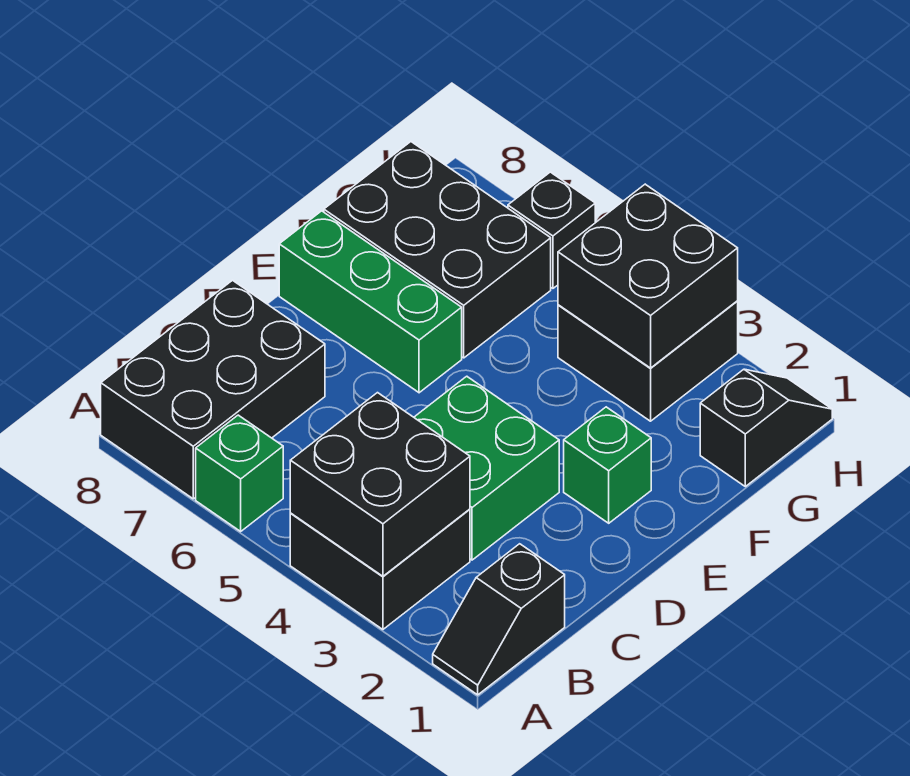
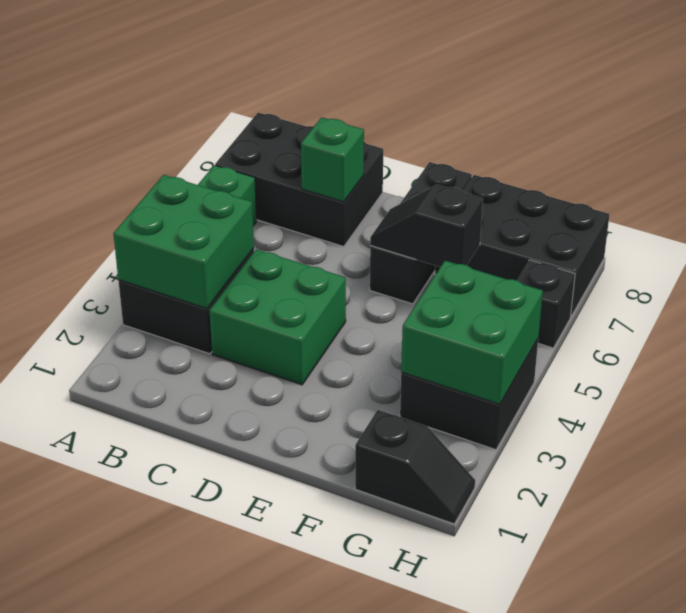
black 1x2 slope [433,544,565,695] -> black 1x2 slope moved to [370,185,483,267]
black 2x2 brick [290,393,470,576] -> green 2x2 brick [113,175,254,309]
green 1x1 brick [564,407,651,523] -> green 1x1 brick moved to [301,117,364,202]
green 1x3 brick [279,211,462,393] -> black 1x3 brick [370,162,472,304]
black 2x3 brick [324,142,551,358] -> black 2x3 brick turned to [435,175,609,316]
black 2x2 brick [558,184,738,368] -> green 2x2 brick [401,261,543,404]

